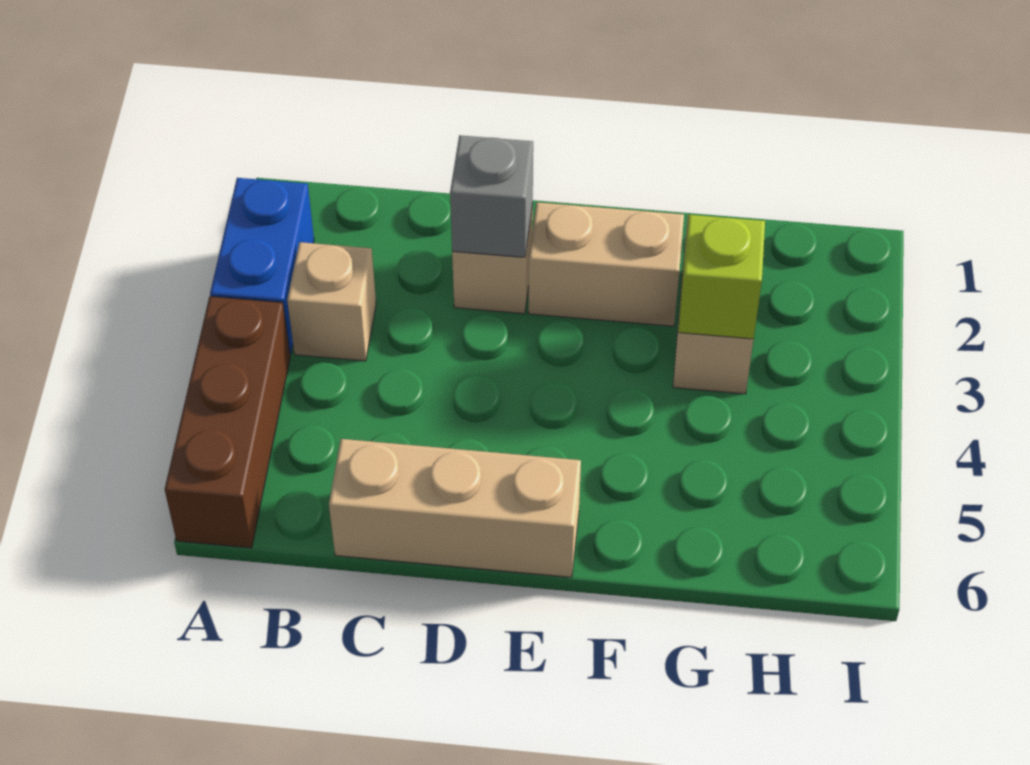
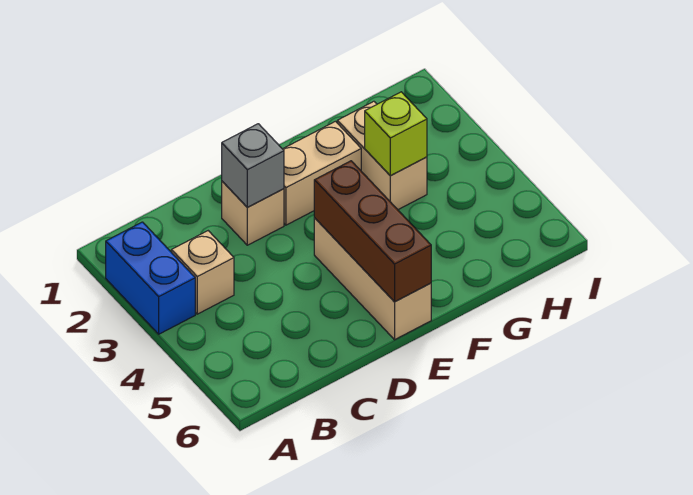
brown 1x3 brick [165,296,290,548] -> brown 1x3 brick moved to [314,161,431,302]
tan 1x3 brick [329,439,581,577] -> tan 1x3 brick turned to [314,218,431,340]

